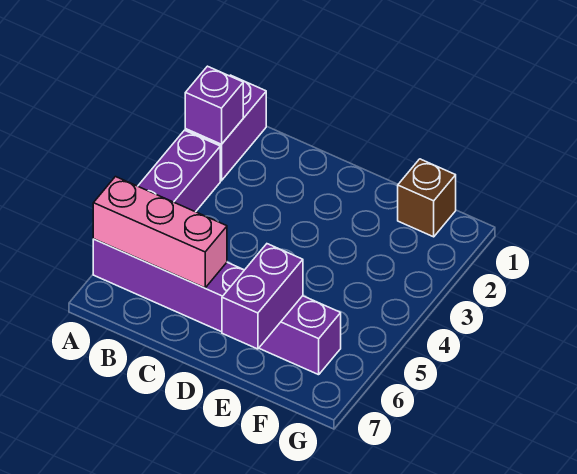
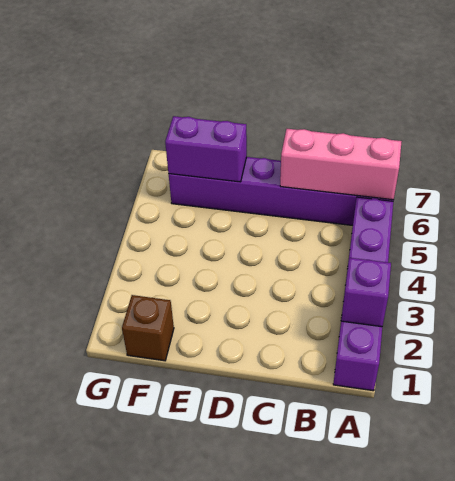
purple 1x2 brick [222,244,303,349] -> purple 1x2 brick turned to [165,116,247,182]

